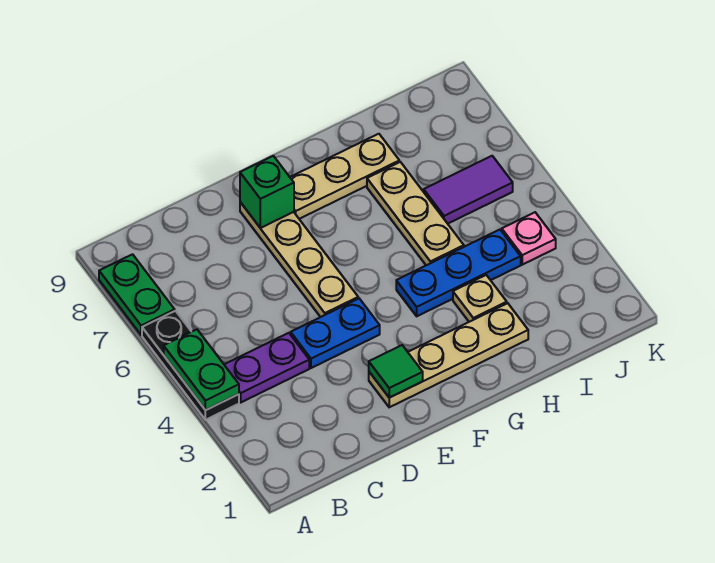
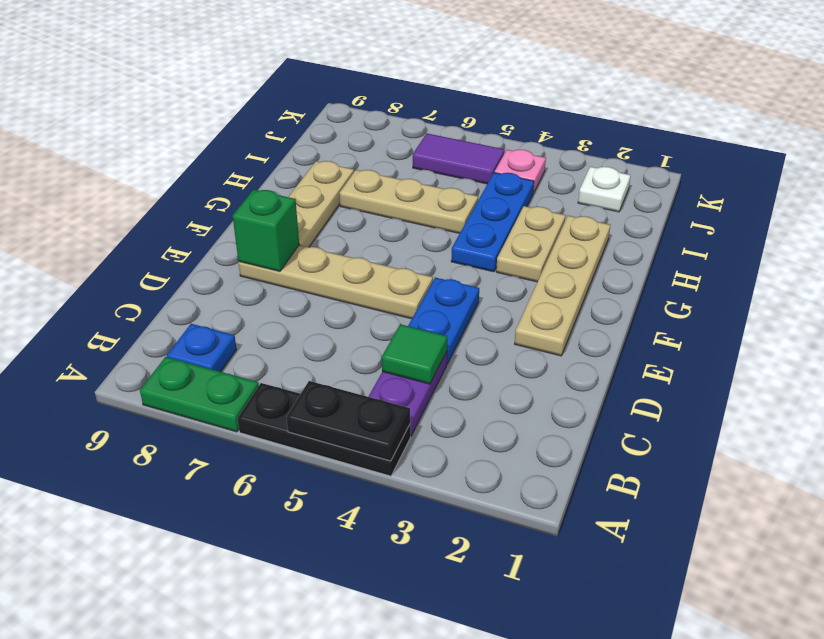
green 1x2 plate [164,329,239,410] -> black 1x2 plate [287,381,410,461]
none -> blue 1x1 plate [167,324,237,372]
green 1x1 tile [369,345,423,398] -> green 1x1 tile moved to [382,324,447,384]
tan 1x1 plate [453,275,507,322] -> tan 1x2 plate [496,206,565,282]
purple 1x2 tile [424,156,513,224] -> purple 1x2 tile turned to [413,134,505,184]
none -> white 1x1 plate [578,167,631,212]

